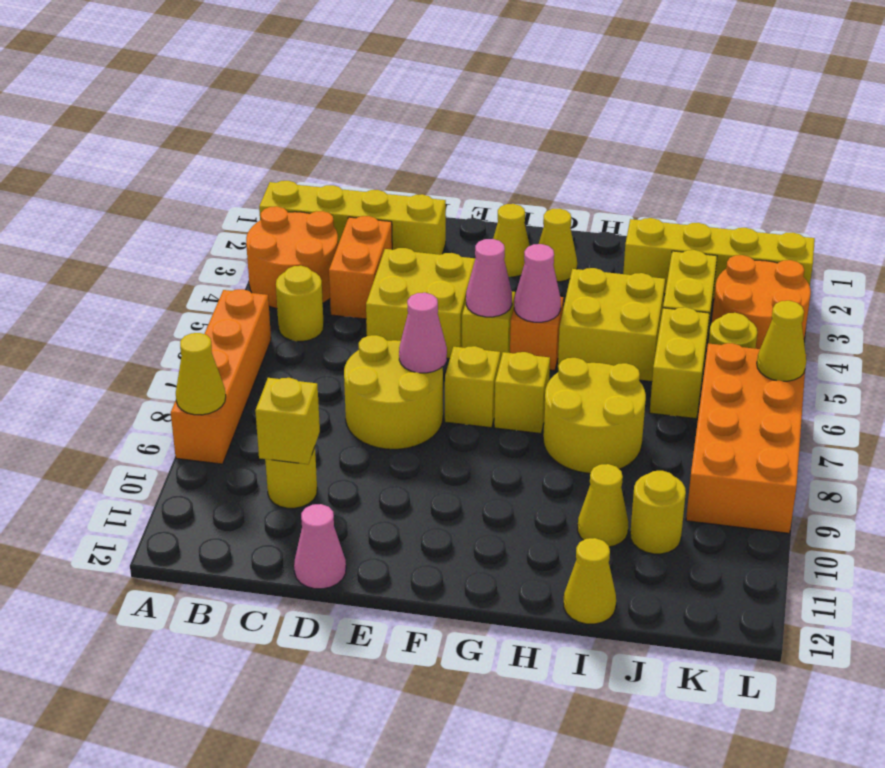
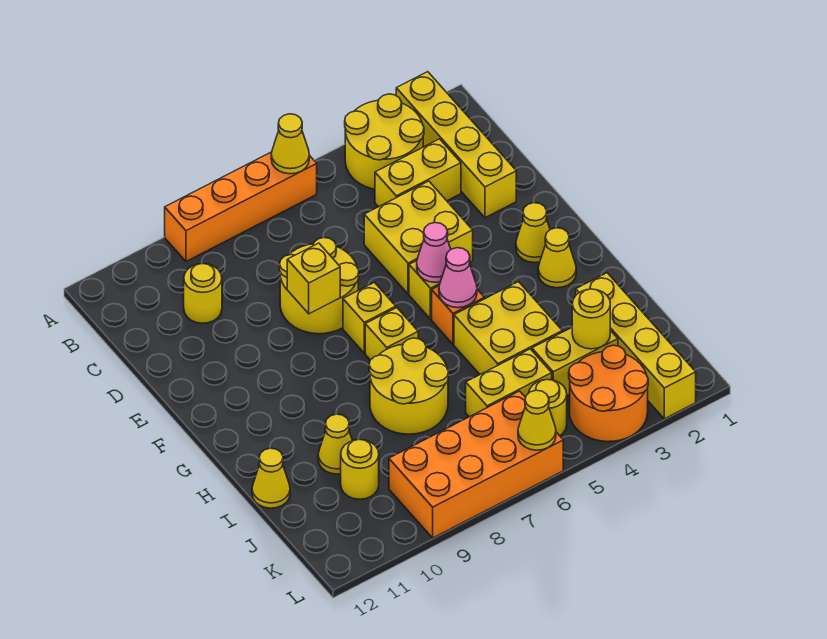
orange 2x2 round brick [246,206,338,309] -> yellow 2x2 round brick [345,94,424,189]
yellow 1x1 cone [176,333,226,415] -> yellow 1x1 cone moved to [271,114,309,174]
yellow 1x1 round brick [276,266,324,341] -> yellow 1x1 round brick moved to [572,289,610,349]
orange 1x2 brick [329,216,392,319] -> yellow 1x2 brick [375,139,461,207]
yellow 1x1 brick [255,378,320,464] -> yellow 1x1 brick moved to [287,243,340,314]
pink 1x1 cone [294,504,346,589] -> none
pink 1x1 cone [399,293,447,373] -> none

